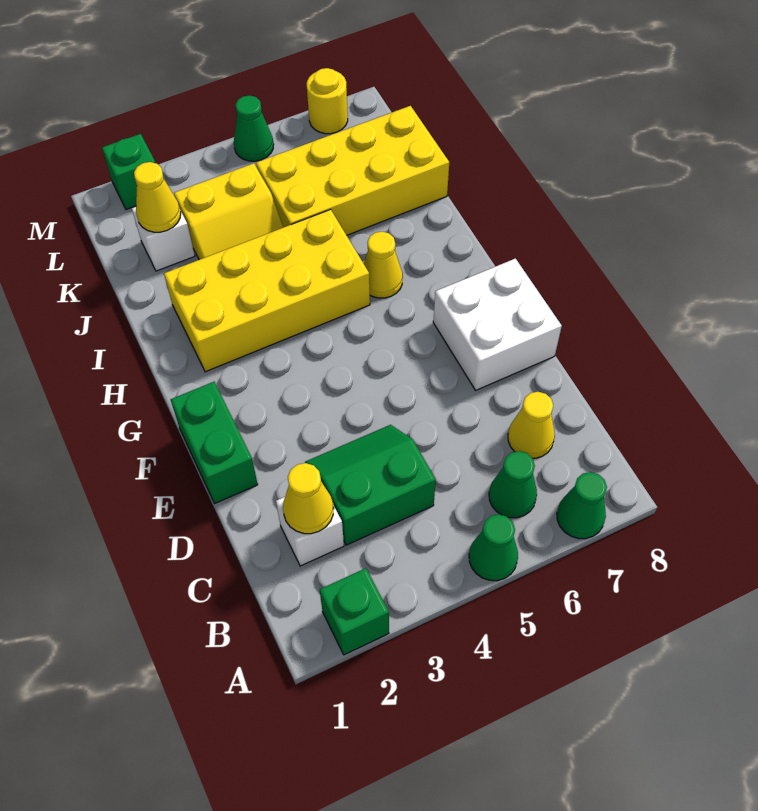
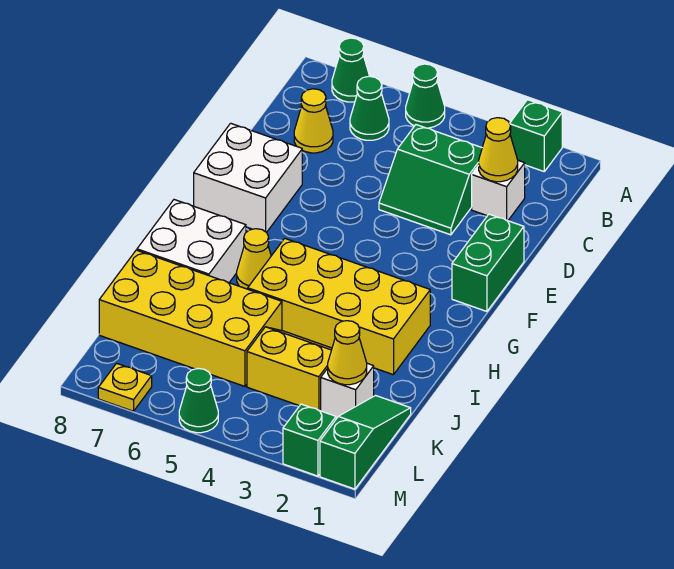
none -> white 2x2 brick [137,200,246,283]
none -> green 1x3 slope [320,396,411,489]
yellow 1x1 round brick [307,68,348,134] -> yellow 1x1 plate [98,363,152,411]

